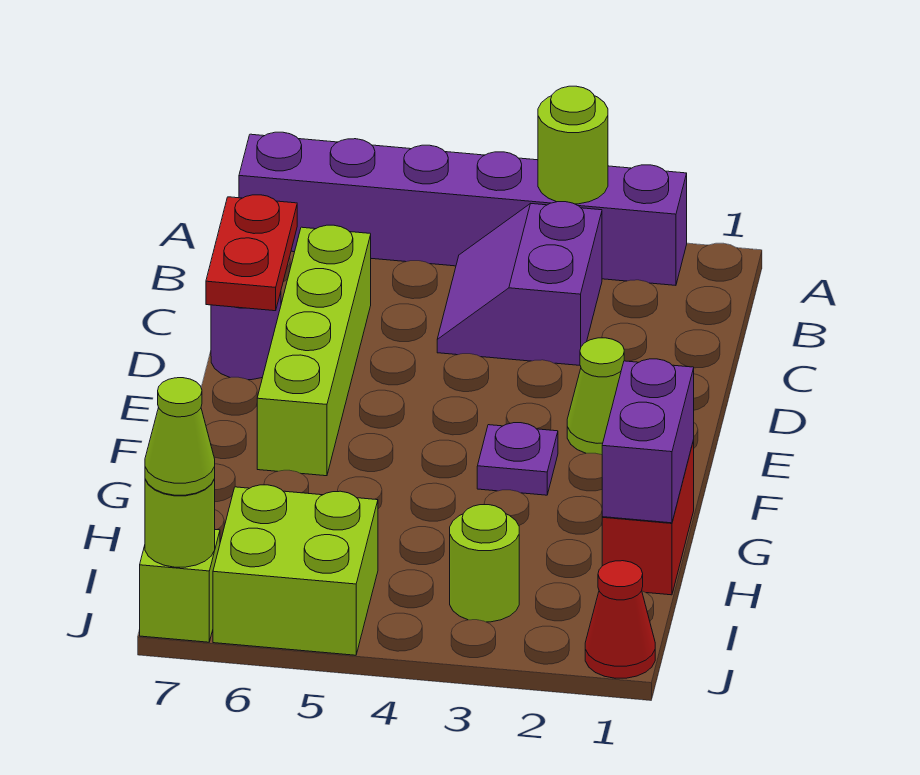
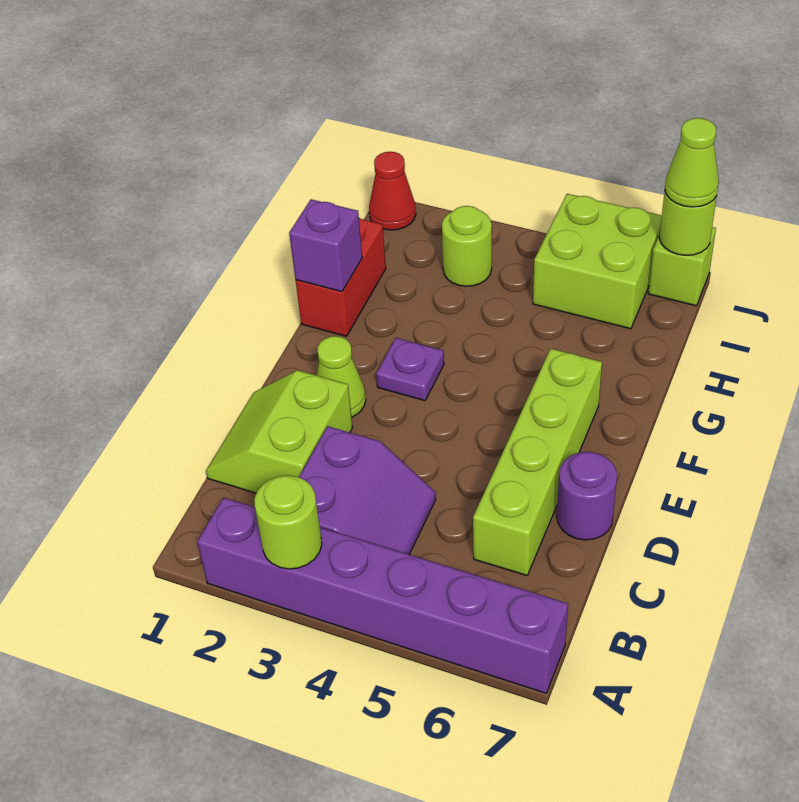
none -> lime 2x2 slope [206,370,353,493]
red 1x2 plate [206,195,297,311] -> none
purple 1x2 brick [602,359,694,523] -> purple 1x1 brick [289,199,362,292]

